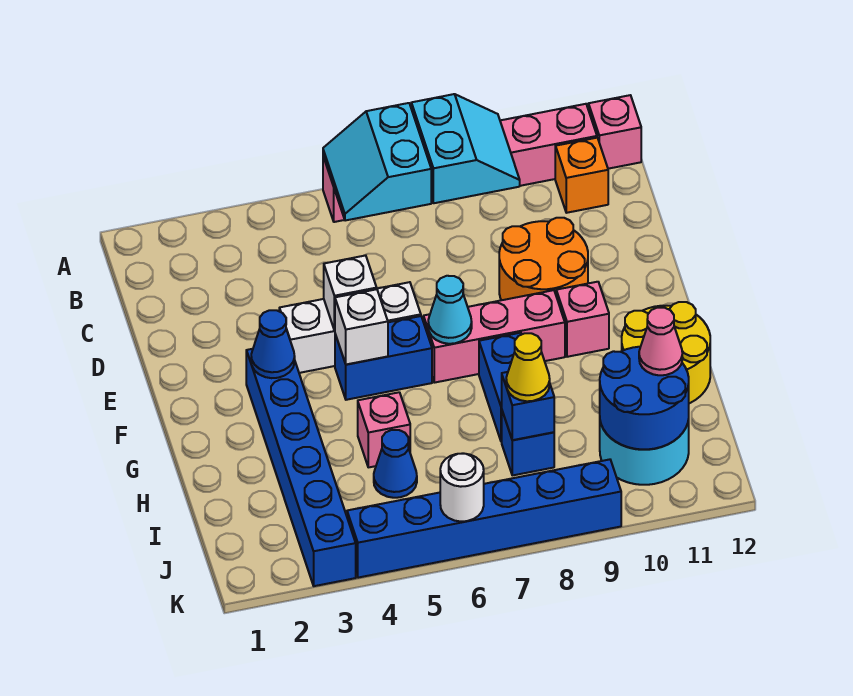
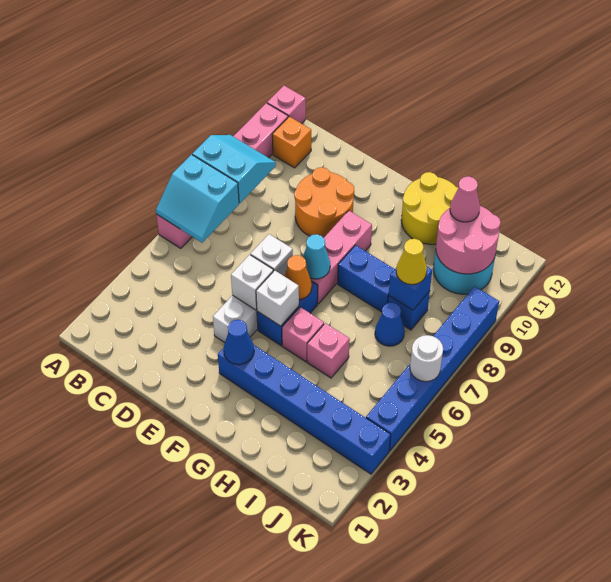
none -> white 1x1 brick [251,234,293,276]
none -> orange 1x1 cone [285,255,312,300]
pink 1x1 brick [556,282,609,357] -> pink 1x1 brick moved to [282,307,324,362]
blue 1x1 cone [374,430,417,498] -> blue 1x1 cone moved to [375,303,405,346]
blue 2x2 round brick [600,347,689,449] -> pink 2x2 round brick [436,206,501,274]

